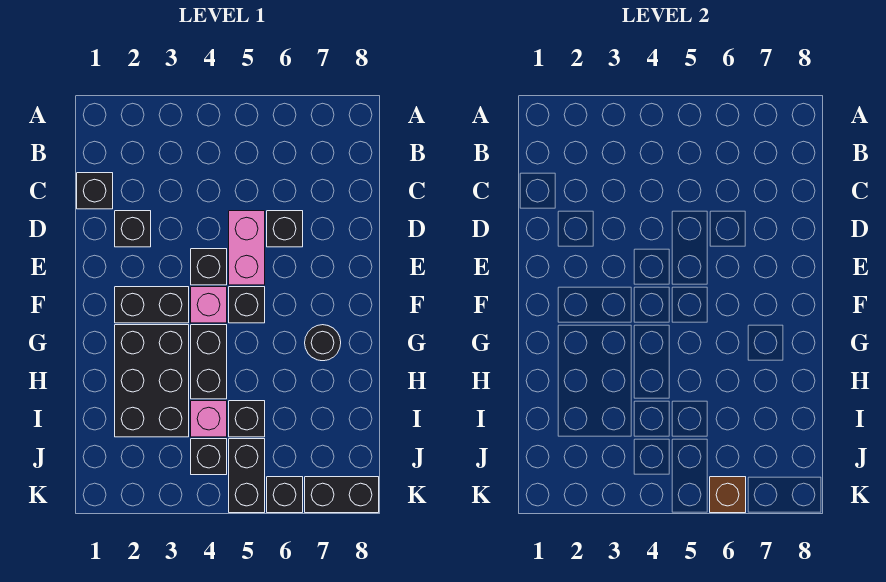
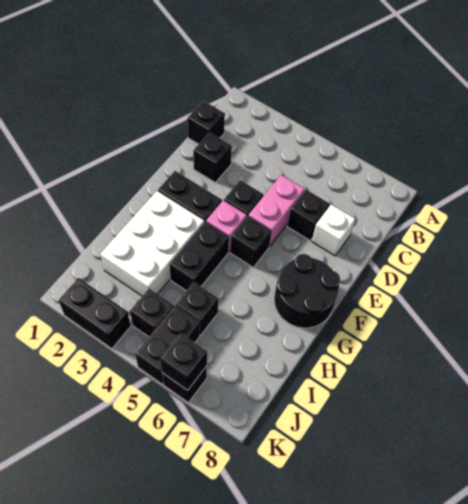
none -> white 1x1 brick [312,204,355,256]
black 2x3 brick [115,325,189,437] -> white 2x3 brick [100,191,204,296]
black 1x1 round brick [305,325,341,361] -> black 2x2 round brick [274,254,340,328]
pink 1x1 brick [191,401,227,437] -> none
brown 1x1 brick [710,477,746,513] -> black 1x1 brick [160,333,207,390]
black 1x2 brick [305,477,379,513] -> black 1x2 brick moved to [59,278,131,349]

